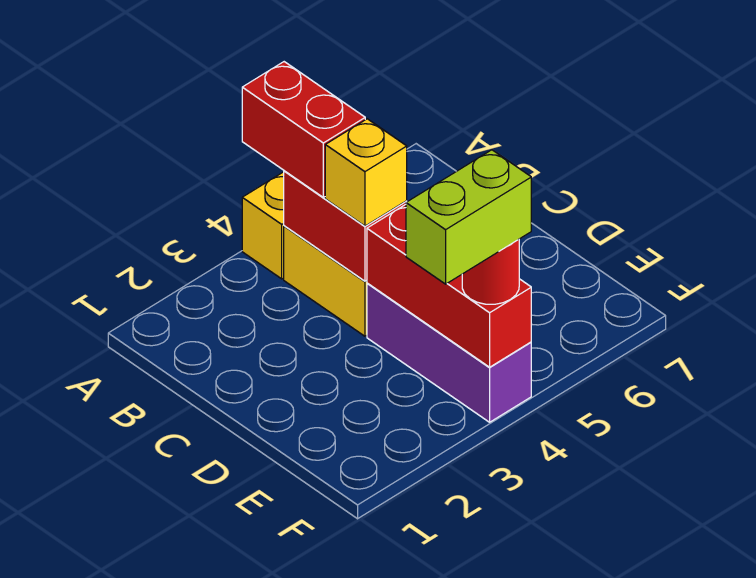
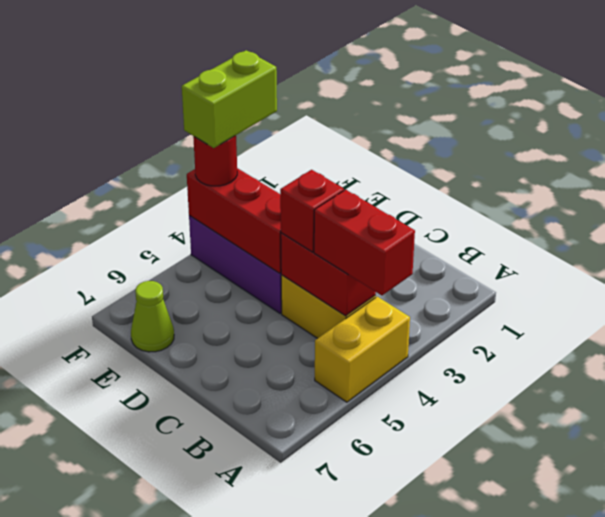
yellow 1x1 brick [325,119,407,226] -> red 1x1 brick [280,170,344,252]
none -> lime 1x1 cone [131,281,174,352]

